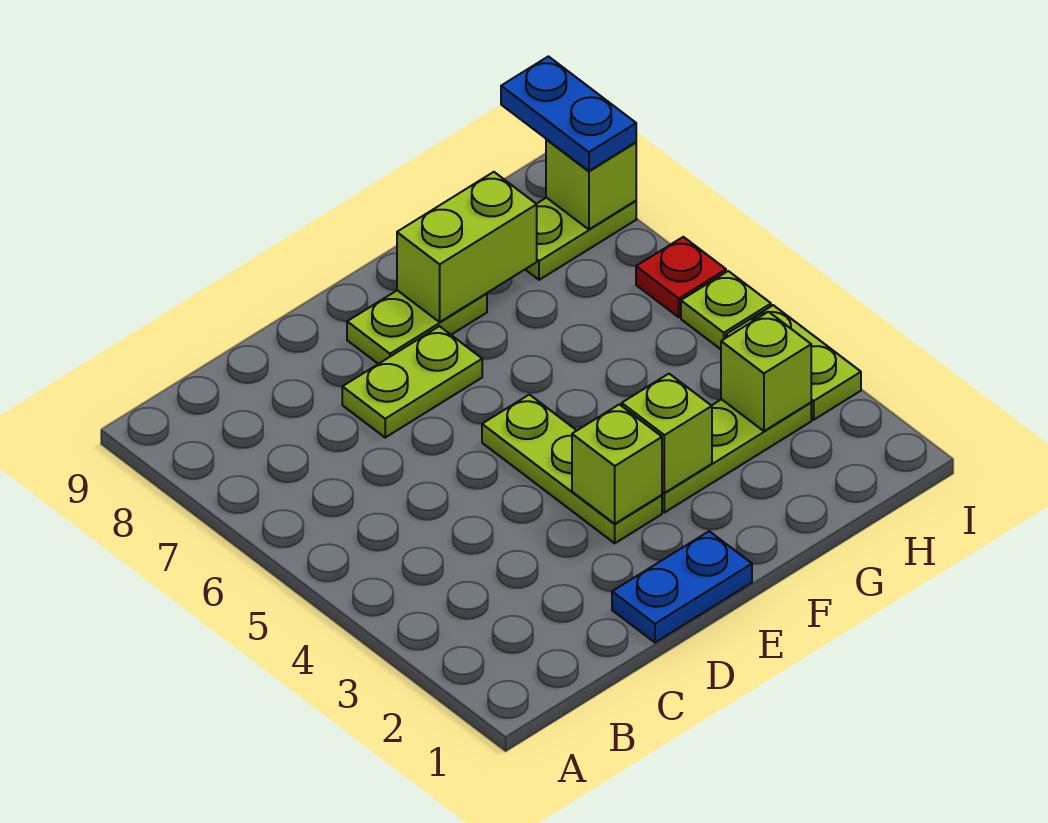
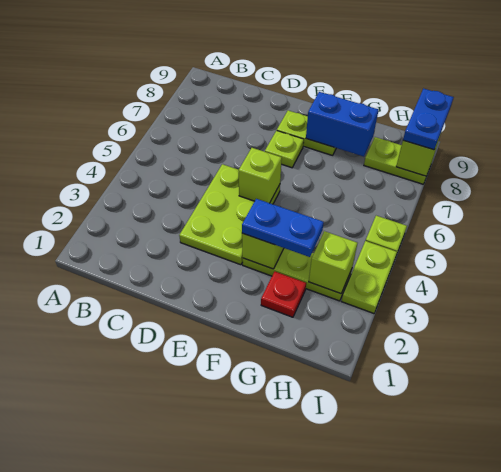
blue 1x2 plate [612,531,752,642] -> blue 1x2 plate moved to [242,199,324,257]
lime 1x2 plate [342,326,482,437] -> lime 1x1 plate [265,131,304,168]
lime 1x3 plate [482,395,662,543] -> lime 2x3 plate [179,164,280,265]
lime 1x1 brick [572,404,662,524] -> lime 1x1 brick moved to [238,148,282,203]
lime 1x2 brick [397,172,537,322] -> blue 1x2 brick [306,92,378,157]
red 1x1 plate [636,237,726,317] -> red 1x1 plate moved to [261,272,306,317]

